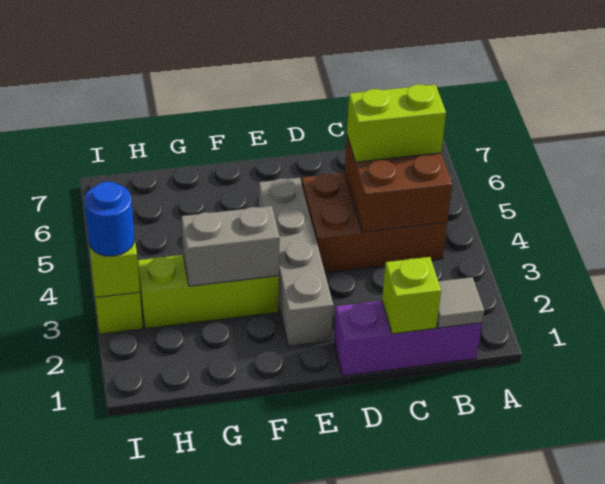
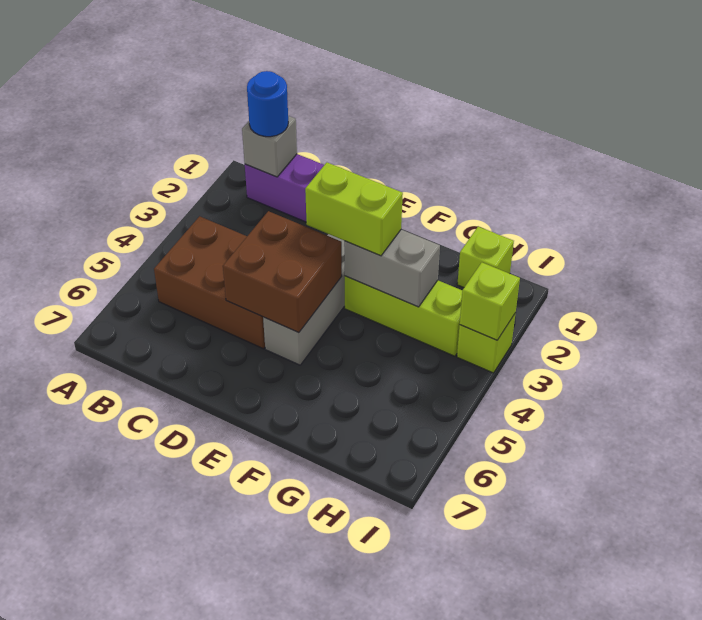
grey 1x1 tile [437,277,484,328] -> grey 1x1 brick [242,116,297,177]
brown 2x2 brick [345,136,452,232] -> brown 2x2 brick moved to [223,211,342,333]
lime 1x2 brick [347,84,446,162] -> lime 1x2 brick moved to [305,163,403,256]
lime 1x1 brick [382,257,441,334] -> lime 1x1 brick moved to [457,227,514,288]
blue 1x1 round brick [84,182,135,256] -> blue 1x1 round brick moved to [247,71,288,137]

